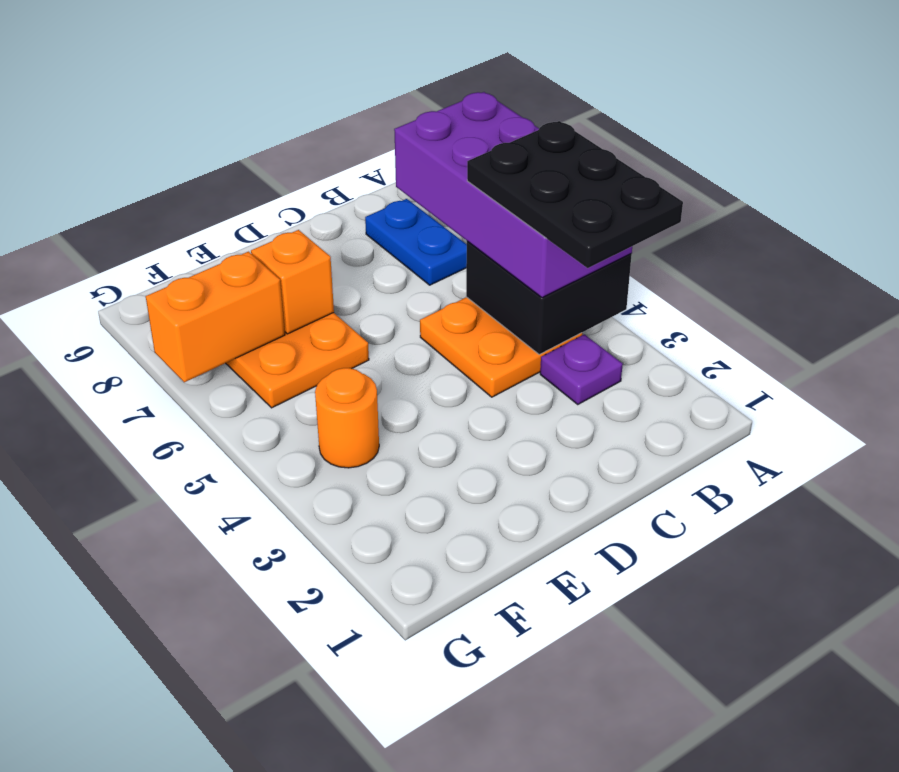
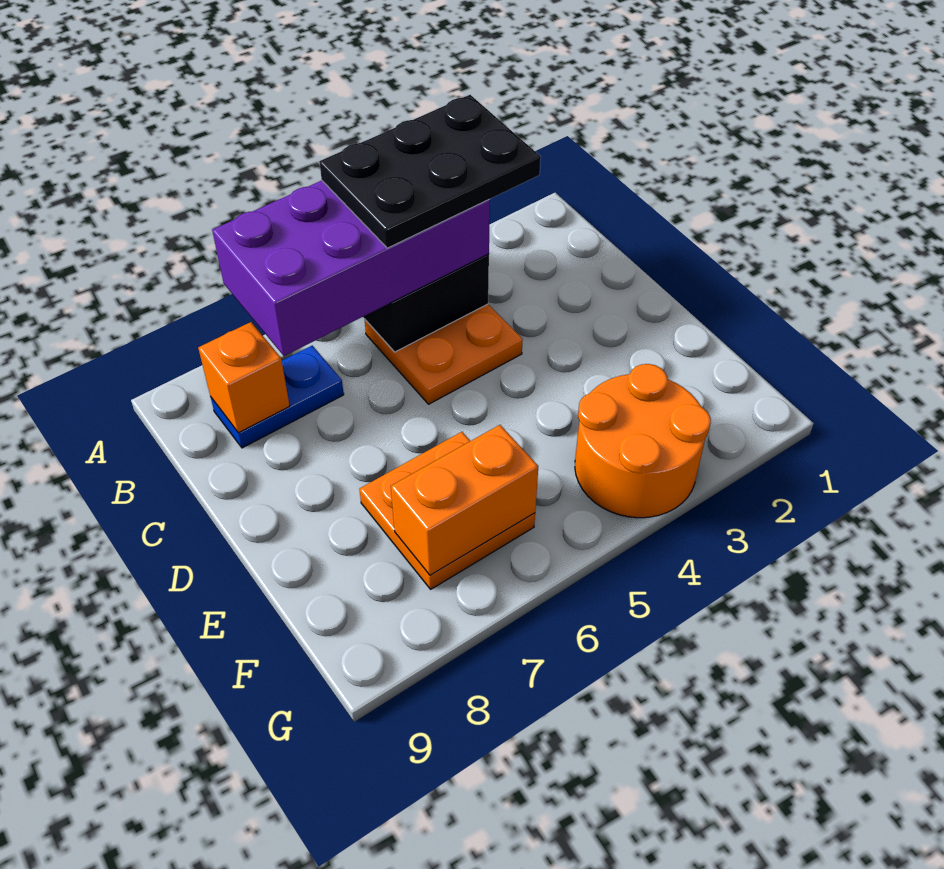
purple 1x1 plate [540,334,623,405] -> none
orange 1x1 brick [251,230,334,334] -> orange 1x1 brick moved to [198,322,290,433]
orange 1x1 round brick [315,368,379,468] -> orange 2x2 round brick [575,364,711,518]
orange 1x2 brick [146,252,285,382] -> orange 1x2 brick turned to [391,425,538,575]

